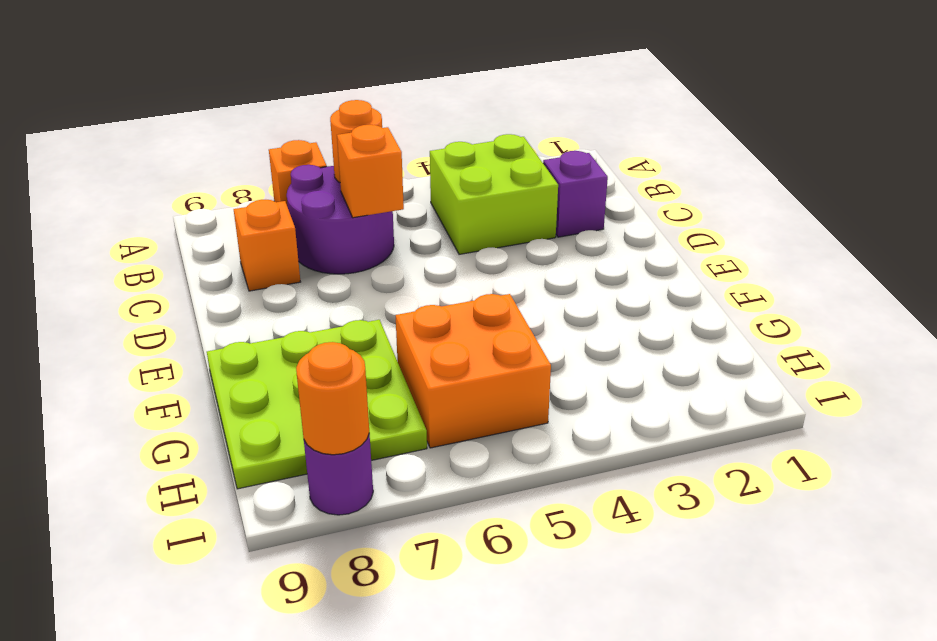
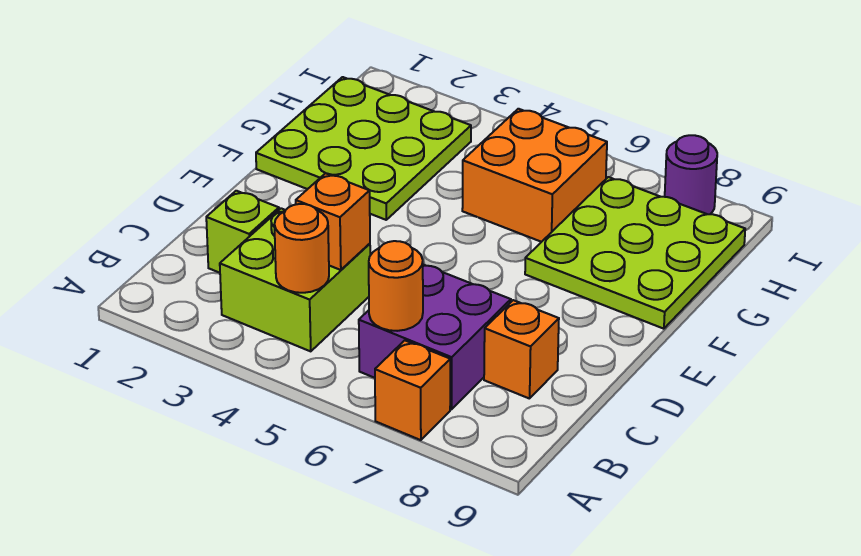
purple 2x2 round brick [287,165,394,274] -> purple 2x2 brick [359,265,511,409]
purple 1x1 brick [543,151,608,237] -> lime 1x1 brick [206,191,279,273]
orange 1x1 brick [337,125,404,218] -> orange 1x1 brick moved to [296,173,370,270]
none -> lime 3x3 plate [256,77,471,220]
orange 1x1 round brick [296,342,369,455] -> orange 1x1 round brick moved to [274,204,329,293]

